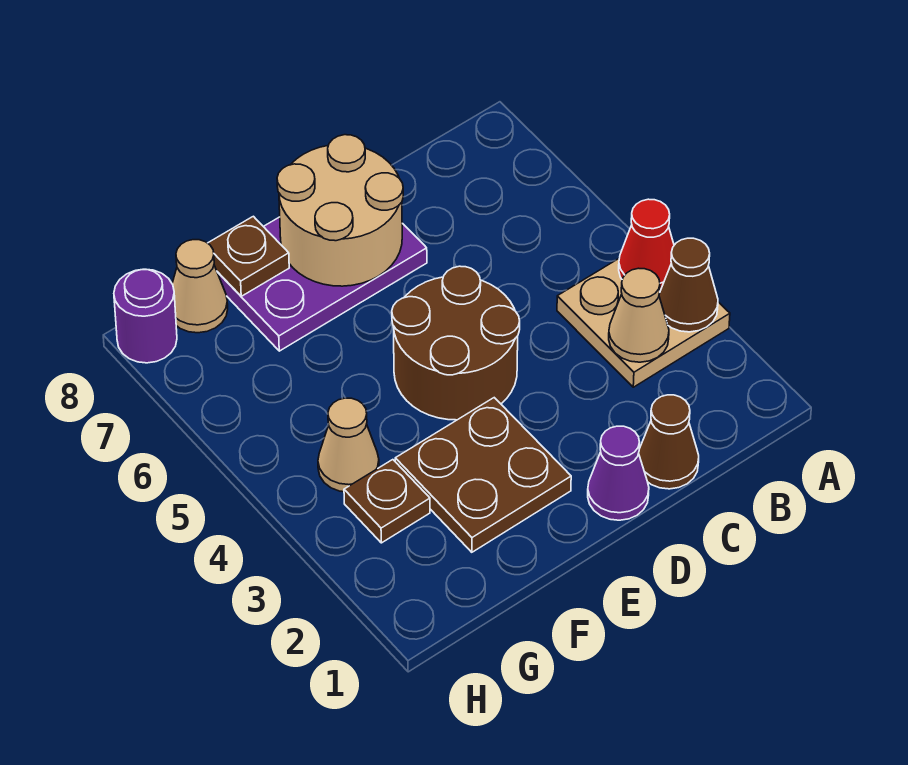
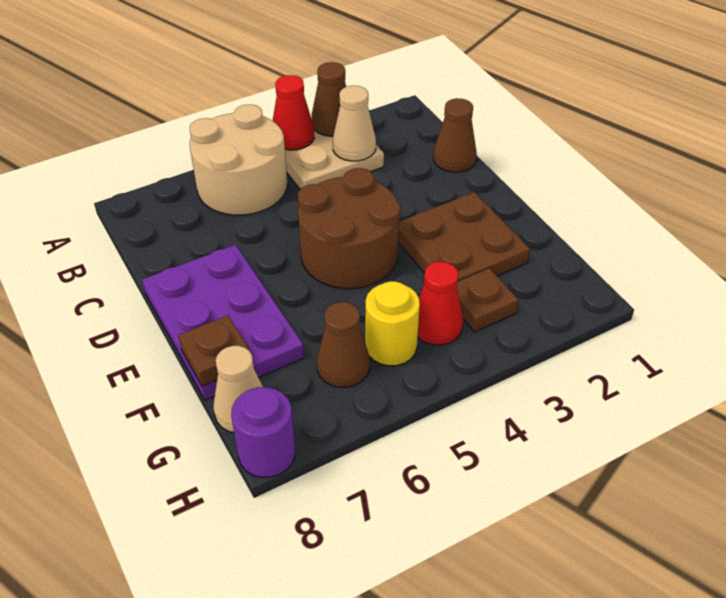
purple 1x1 cone [588,426,649,520] -> none
tan 2x2 round brick [277,135,403,286] -> tan 2x2 round brick moved to [190,105,287,215]
tan 1x1 cone [318,398,379,492] -> red 1x1 cone [418,262,463,345]
none -> yellow 1x1 round brick [365,281,420,366]
none -> brown 1x1 cone [317,302,370,387]

